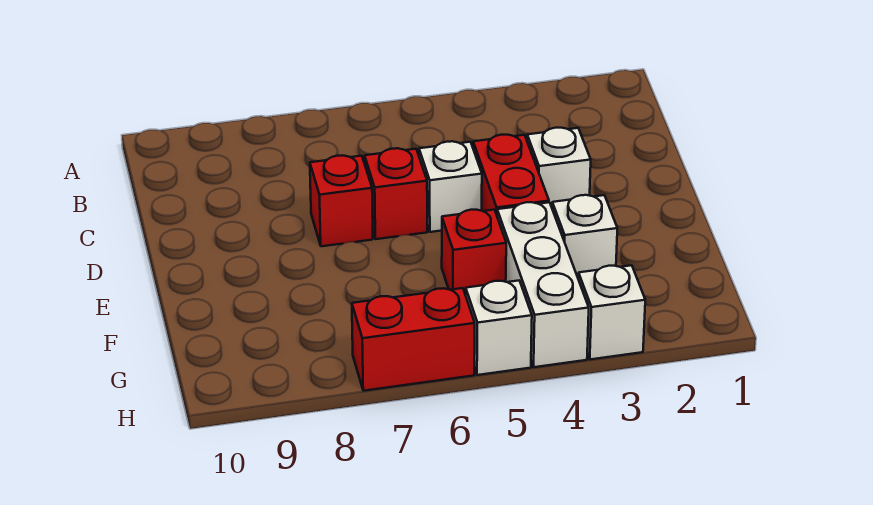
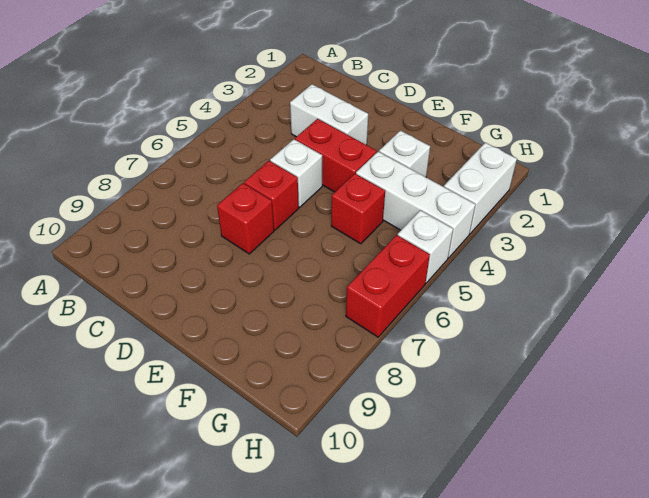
white 1x1 brick [527,128,591,207] -> white 1x2 brick [290,84,368,145]
white 1x1 brick [578,265,645,359] -> white 1x2 brick [444,143,517,234]

